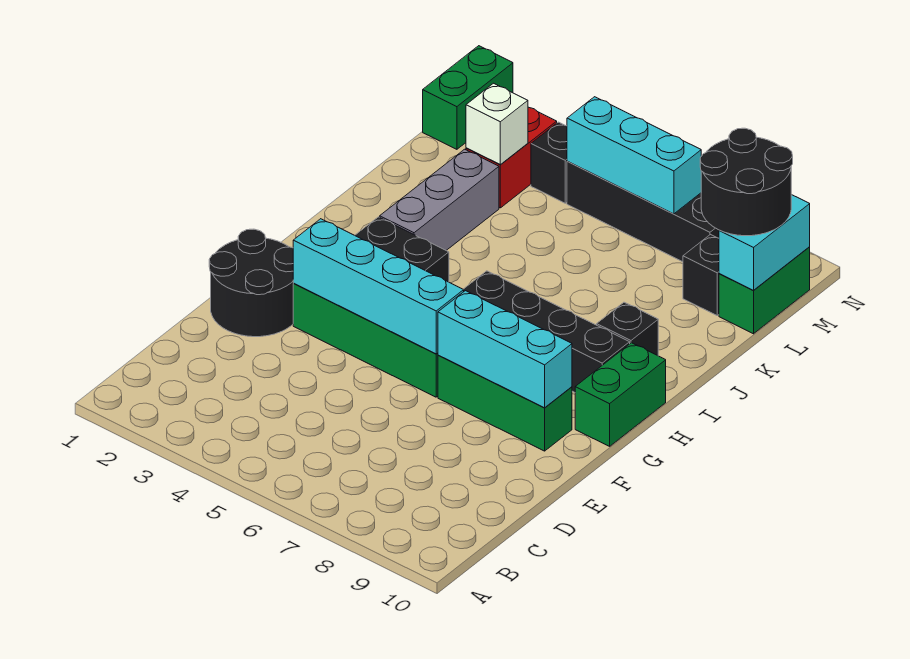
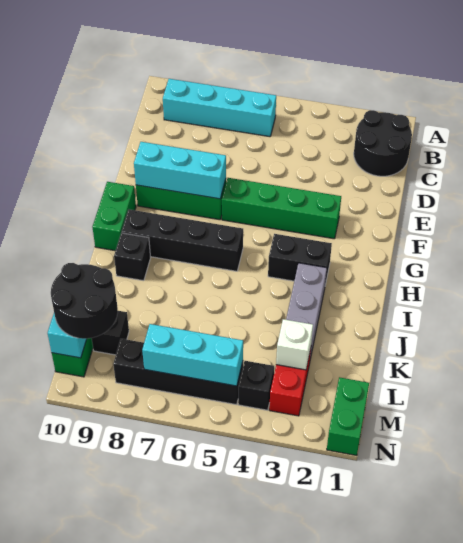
black 2x2 round brick [209,229,294,337] -> black 2x2 round brick moved to [354,110,412,176]
cyan 1x4 brick [293,219,464,354] -> cyan 1x4 brick moved to [163,79,276,137]

